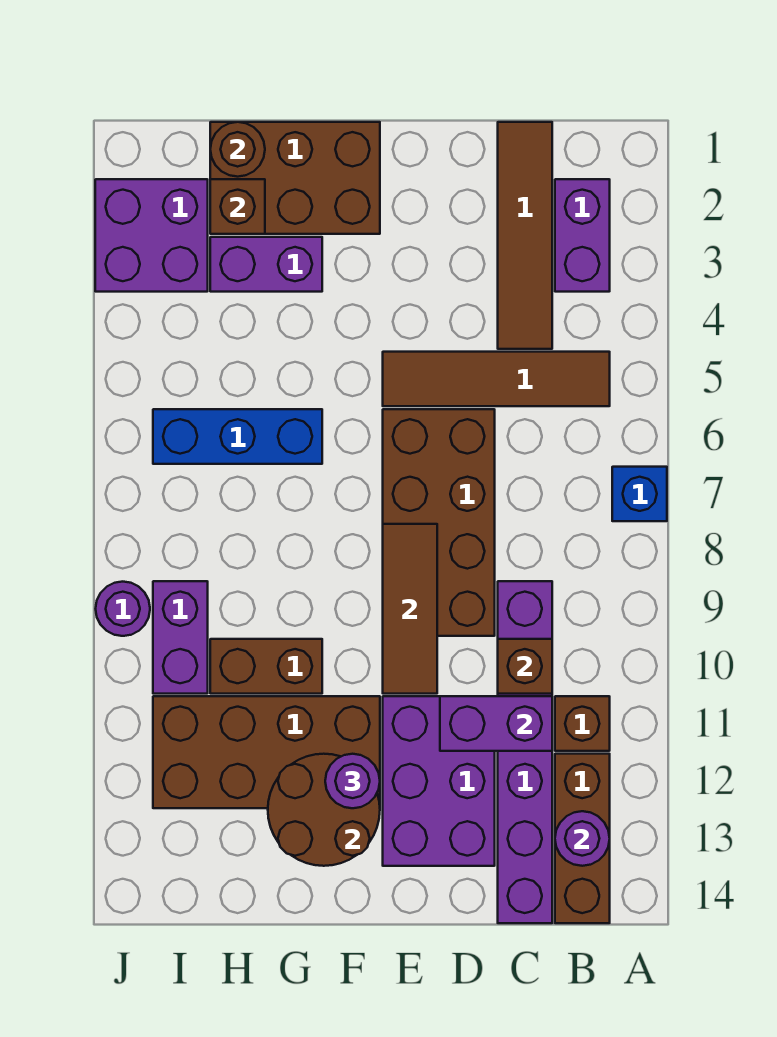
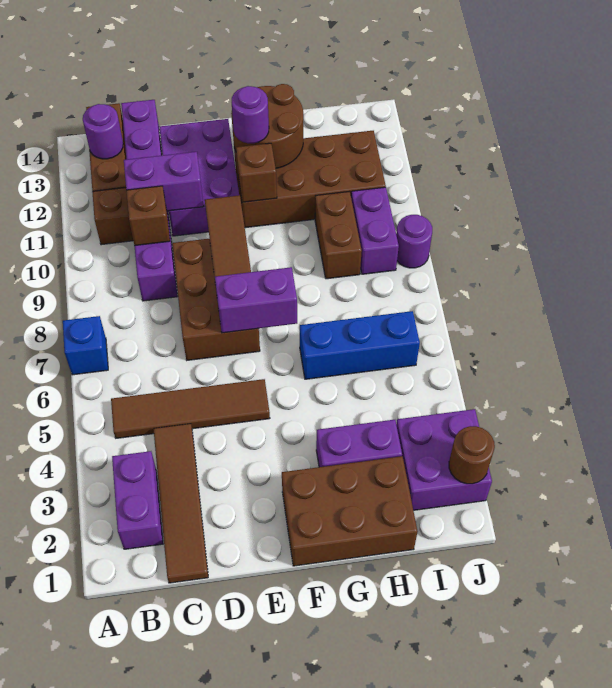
brown 2x4 brick [383,409,495,636] -> brown 2x3 brick [172,238,260,360]
none -> purple 1x2 brick [215,267,297,333]
brown 1x2 brick [210,639,322,694] -> brown 1x2 brick turned to [315,191,362,279]
brown 1x1 round brick [210,122,265,177] -> brown 1x1 round brick moved to [449,426,495,484]
brown 1x1 brick [210,179,265,234] -> brown 1x1 brick moved to [236,143,277,202]

